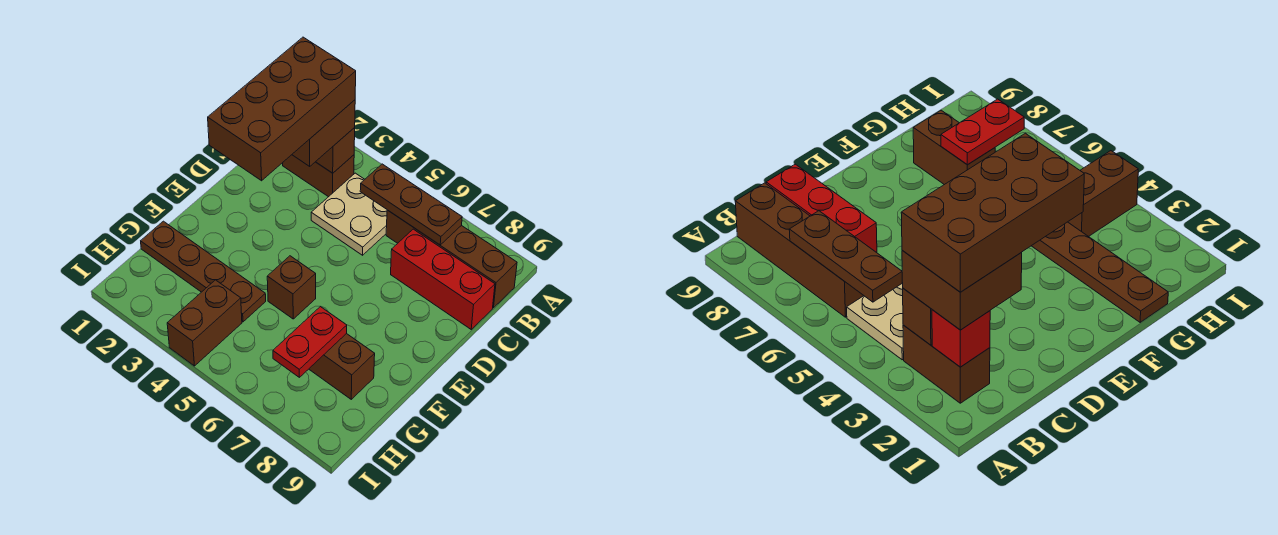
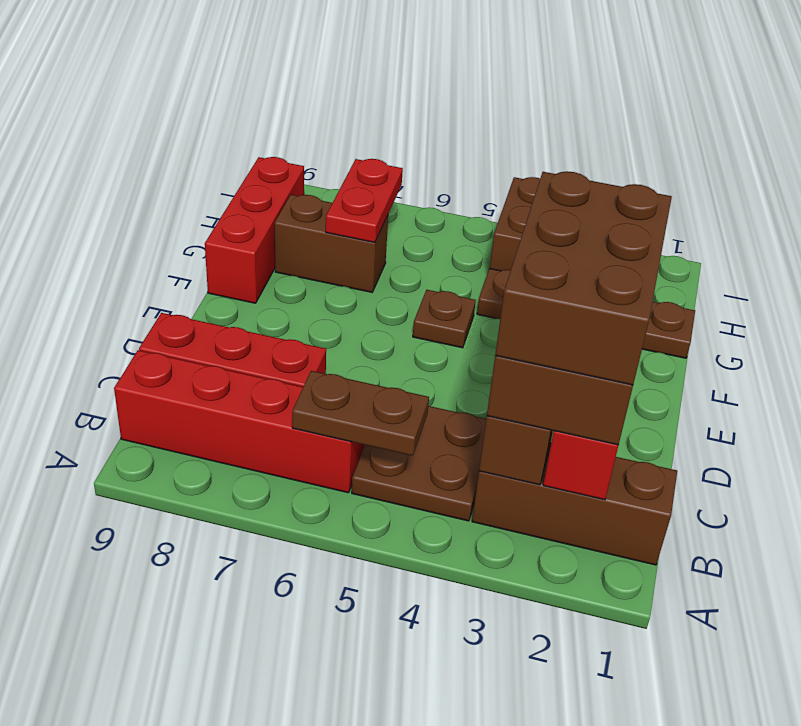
brown 1x2 brick [283,155,354,197] -> brown 1x3 brick [472,443,677,565]
brown 2x4 brick [208,37,356,181] -> brown 2x3 brick [495,171,672,385]
tan 2x2 plate [311,173,387,255] -> brown 2x2 plate [352,406,486,521]
brown 1x3 plate [360,164,462,245] -> brown 1x2 plate [292,371,429,456]
brown 1x4 brick [386,210,517,308] -> red 1x4 brick [114,350,365,493]
brown 1x1 brick [267,256,316,319] -> brown 1x1 plate [413,290,476,348]
none -> red 1x3 brick [205,157,304,303]

